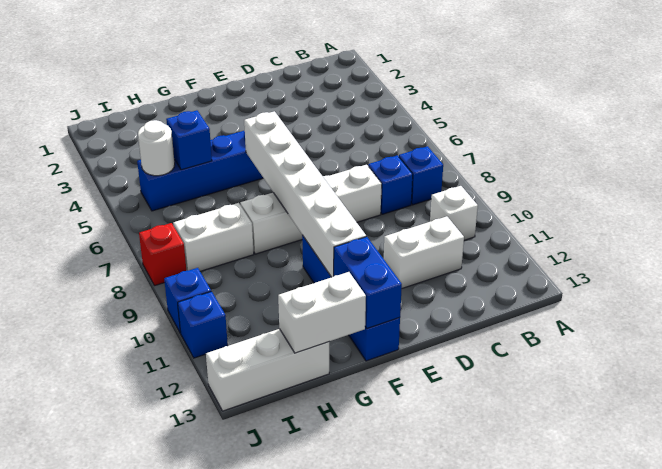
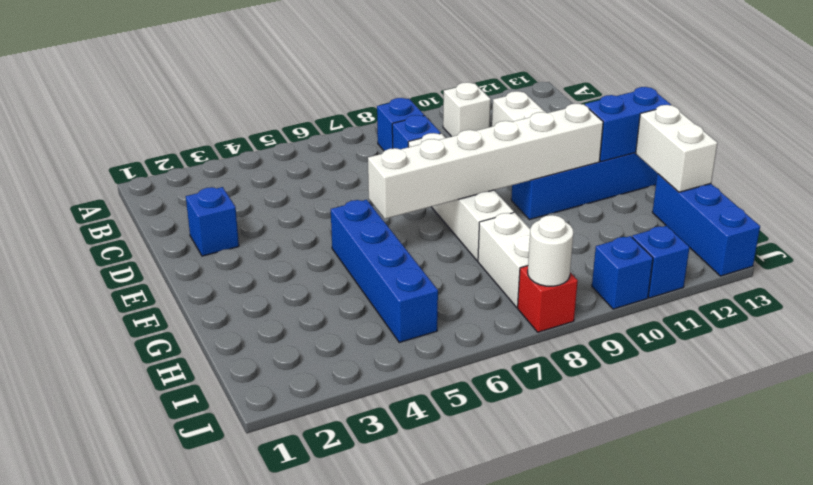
blue 1x1 brick [166,110,212,170] -> blue 1x1 brick moved to [186,187,239,256]
white 1x3 brick [206,329,329,411] -> blue 1x3 brick [652,174,760,276]
white 1x1 round brick [138,120,175,176] -> white 1x1 round brick moved to [528,215,573,286]

